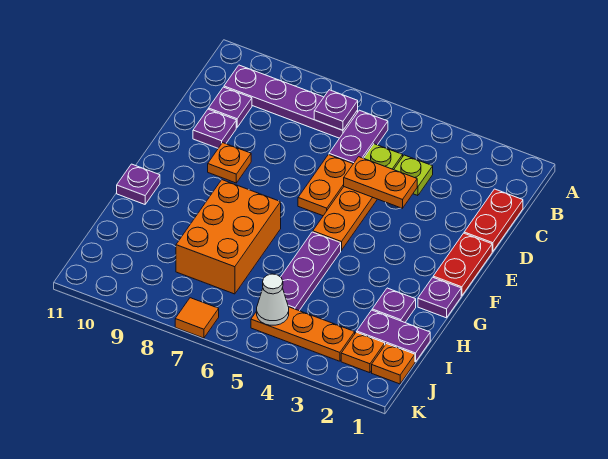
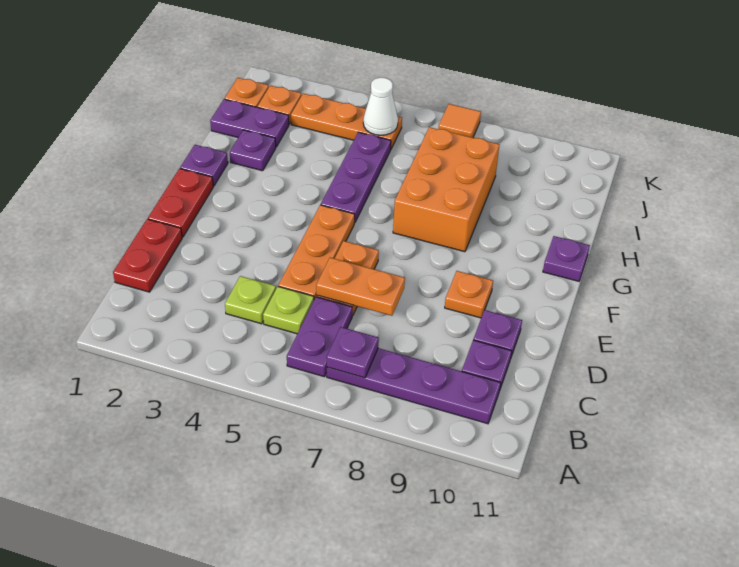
orange 1x2 plate [344,157,417,208] -> orange 1x2 plate moved to [316,258,405,316]

